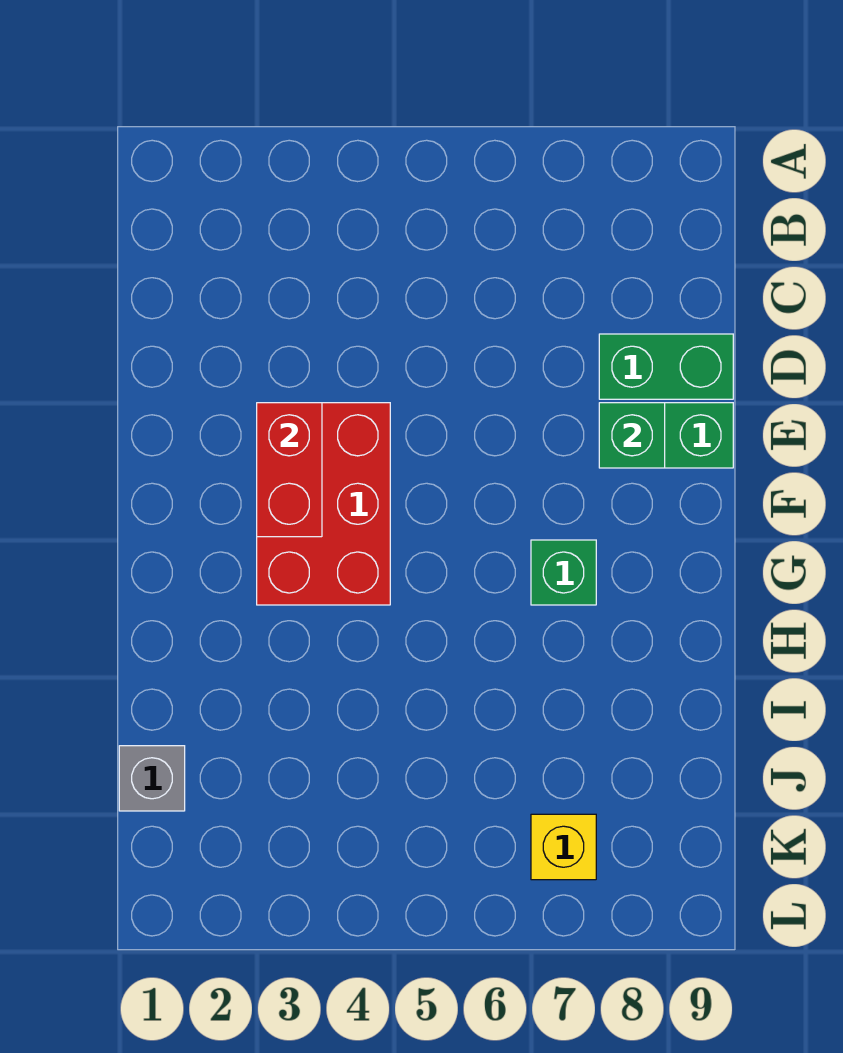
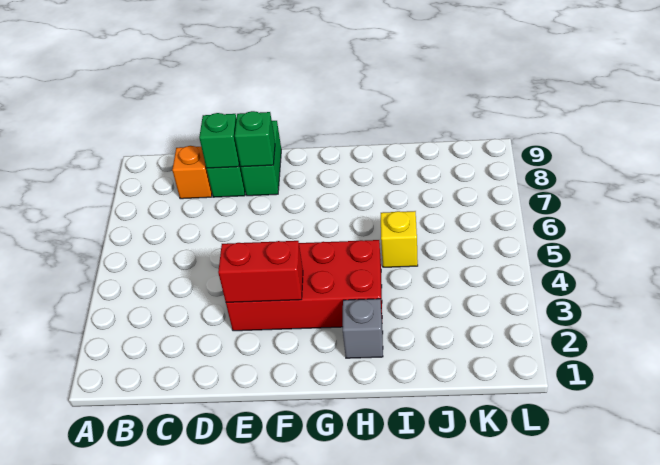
none -> orange 1x1 brick [172,146,212,199]
red 2x3 brick [257,403,390,605] -> red 2x4 brick [226,240,382,331]
green 1x1 brick [531,540,596,605] -> green 1x1 brick moved to [199,113,240,168]
grey 1x1 brick [119,746,185,811] -> grey 1x1 brick moved to [343,299,383,358]
yellow 1x1 brick [531,814,596,880] -> yellow 1x1 brick moved to [381,211,418,267]

